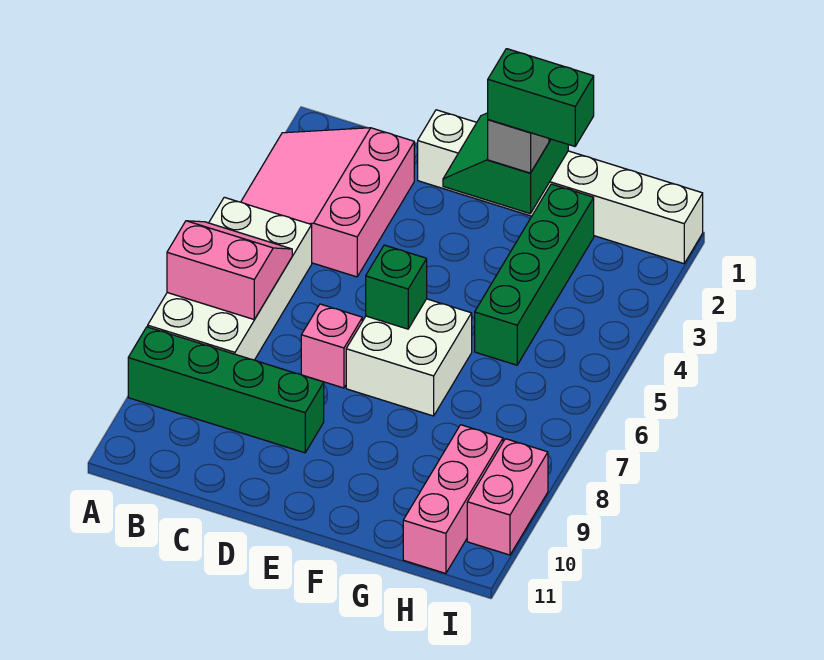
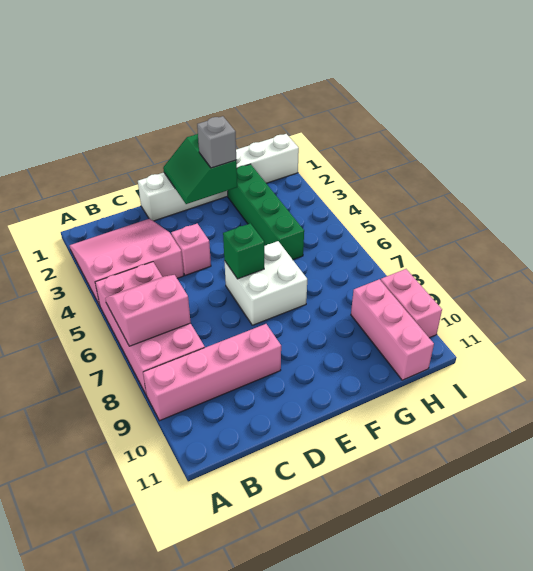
pink 3x3 slope [241,128,414,277] -> pink 3x3 slope turned to [70,219,184,305]
white 2x4 brick [148,197,312,360] -> pink 2x4 brick [95,262,205,395]
green 1x4 brick [128,327,324,453] -> pink 1x4 brick [143,324,281,421]
pink 1x1 brick [301,304,362,388] -> pink 1x1 brick moved to [171,224,211,276]
green 1x2 brick [488,49,594,146] -> none

